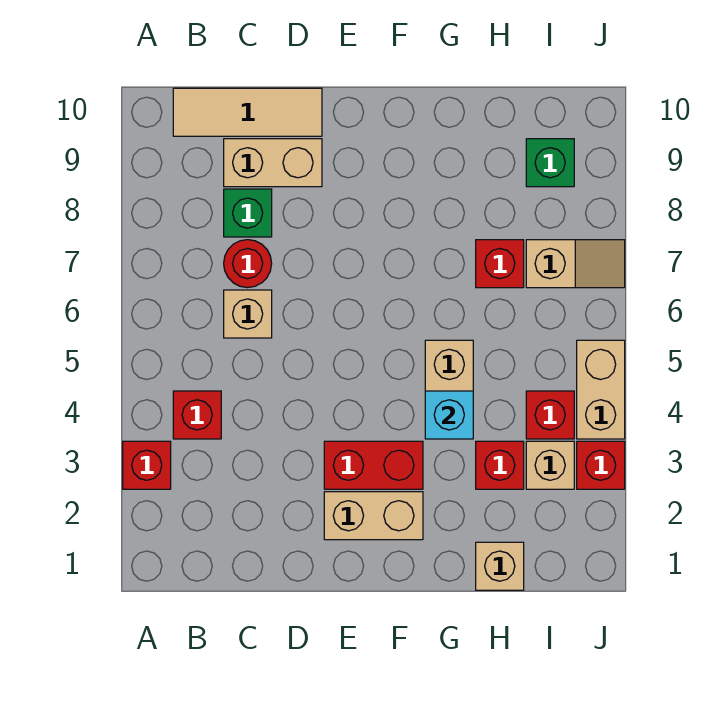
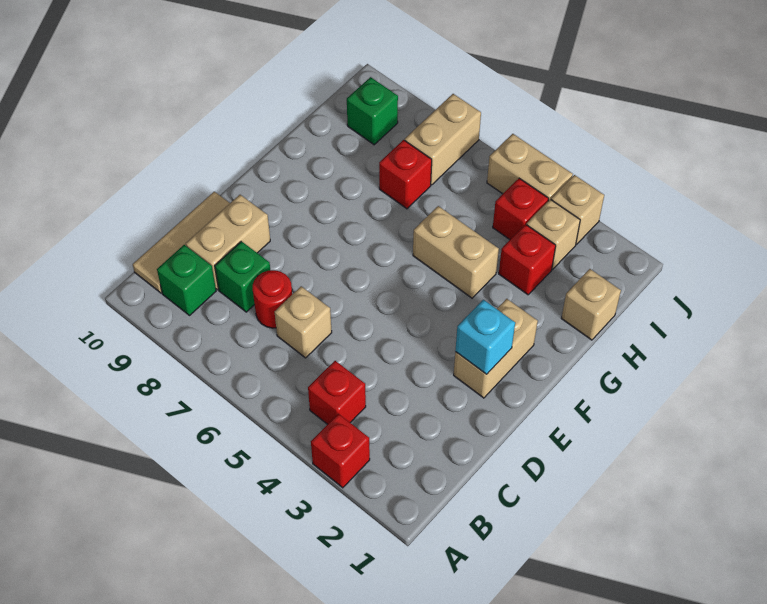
none -> green 1x1 brick [157,245,216,315]
red 1x2 brick [324,441,423,489] -> none
cyan 1x1 brick [425,391,473,439] -> cyan 1x1 brick moved to [455,300,515,374]
tan 1x2 slope [526,240,625,288] -> tan 1x2 brick [405,94,481,185]
red 1x1 brick [577,441,625,489] -> tan 1x1 brick [551,175,604,244]

